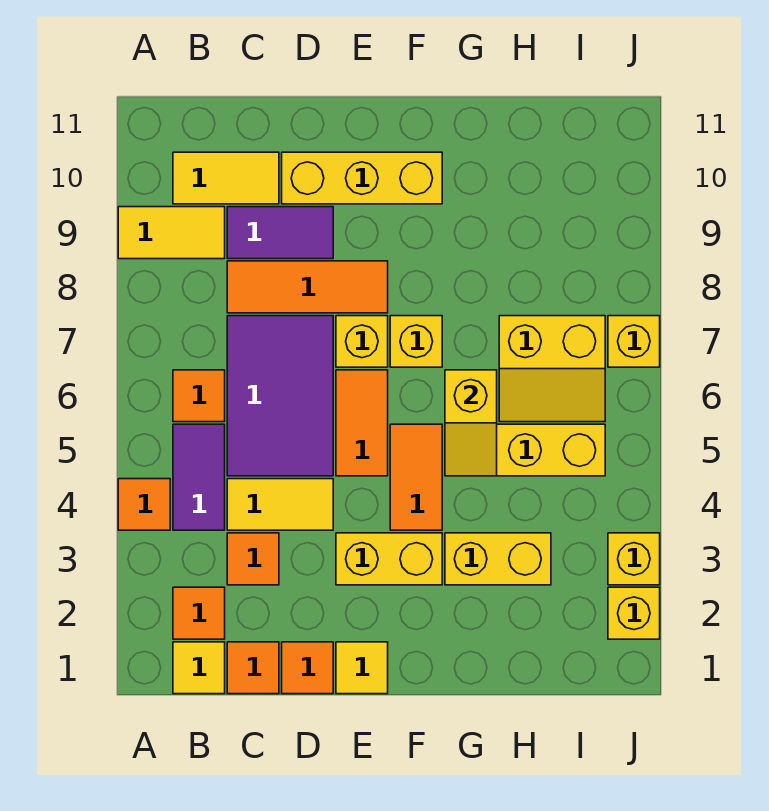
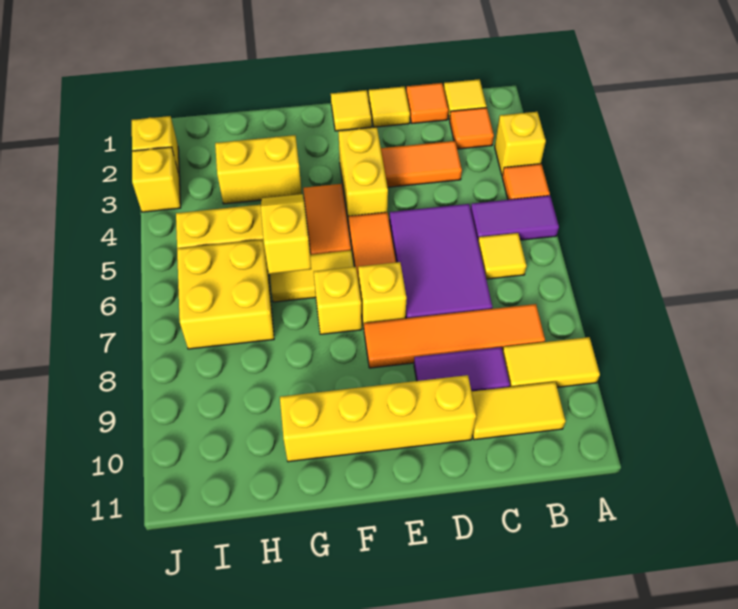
purple 1x2 tile [173,424,225,530] -> purple 1x2 tile turned to [471,196,559,240]
orange 1x1 tile [173,370,225,422] -> yellow 1x1 tile [478,233,527,279]
orange 1x1 tile [227,533,279,585] -> orange 1x2 tile [381,141,462,187]
yellow 1x2 tile [227,479,333,530] -> yellow 1x2 tile moved to [270,251,354,302]
orange 1x3 tile [227,261,388,313] -> orange 1x4 tile [364,304,545,368]
orange 1x1 tile [282,642,333,694] -> yellow 1x1 tile [369,87,410,127]
yellow 1x3 brick [282,152,442,204] -> yellow 1x4 brick [280,375,476,462]
yellow 1x2 brick [336,533,442,585] -> yellow 1x2 brick turned to [338,127,388,224]
yellow 2x2 slope [499,316,605,422] -> yellow 2x2 brick [177,240,274,349]
yellow 1x1 brick [608,316,660,367] -> yellow 1x1 brick moved to [495,112,546,175]

